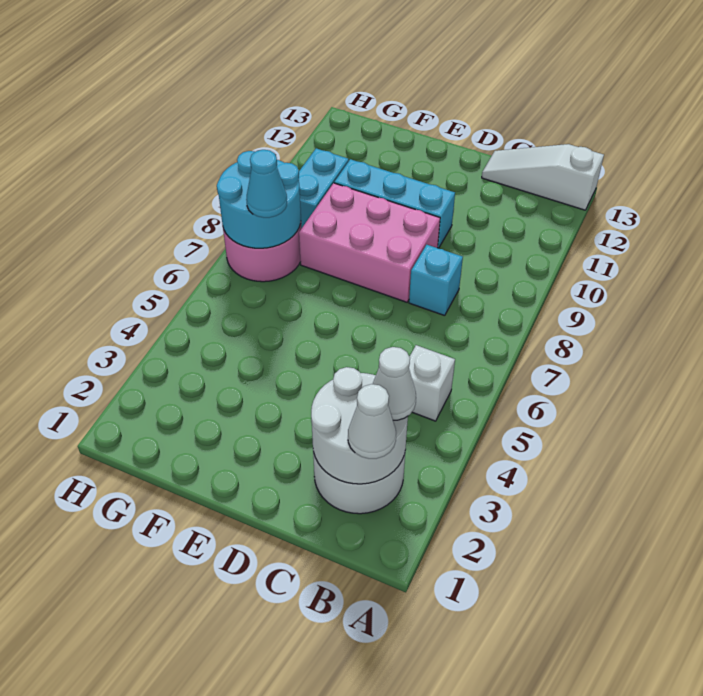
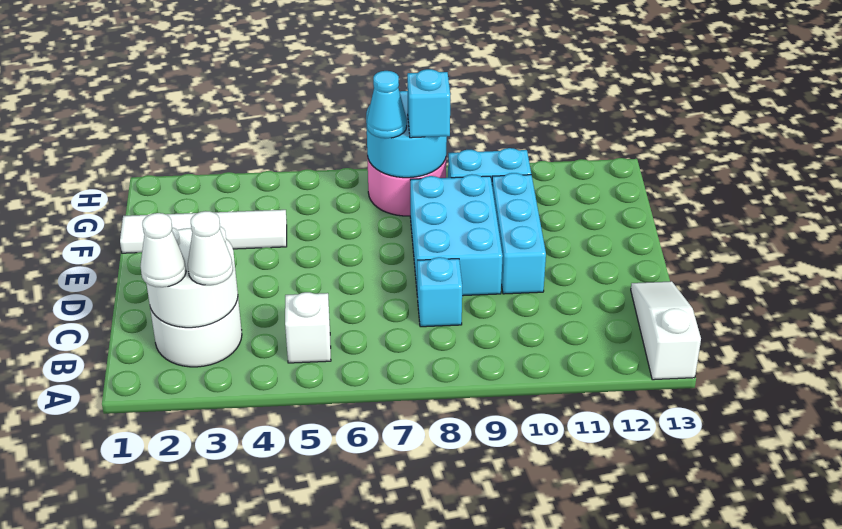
pink 2x3 brick [299,183,440,302] -> cyan 2x3 brick [410,174,503,296]
none -> white 1x4 tile [120,210,287,253]
none -> cyan 1x1 brick [407,69,450,138]

